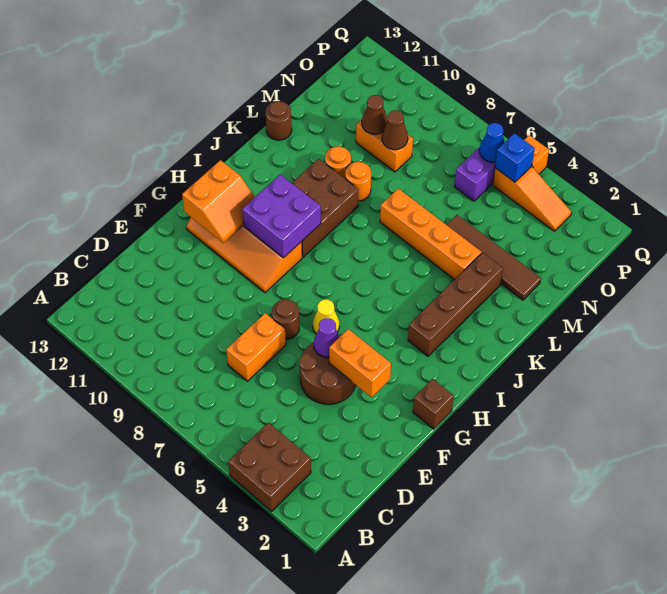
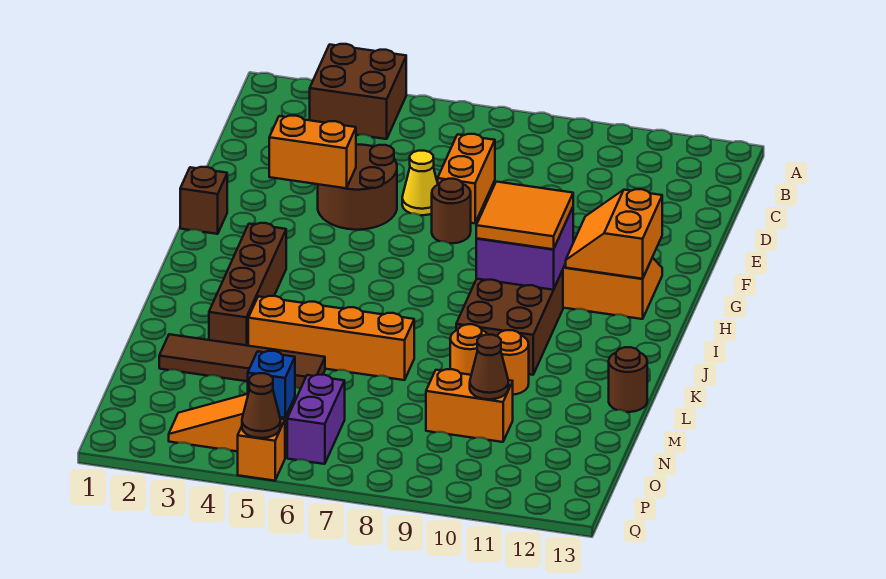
purple 1x1 cone [314,318,340,357] -> none
yellow 1x1 cone [313,299,339,334] -> yellow 1x1 cone moved to [402,151,438,215]
none -> orange 2x2 tile [476,182,573,249]
brown 1x1 cone [382,110,408,150] -> brown 1x1 cone moved to [242,373,281,438]
blue 1x1 cone [479,123,504,162] -> none

